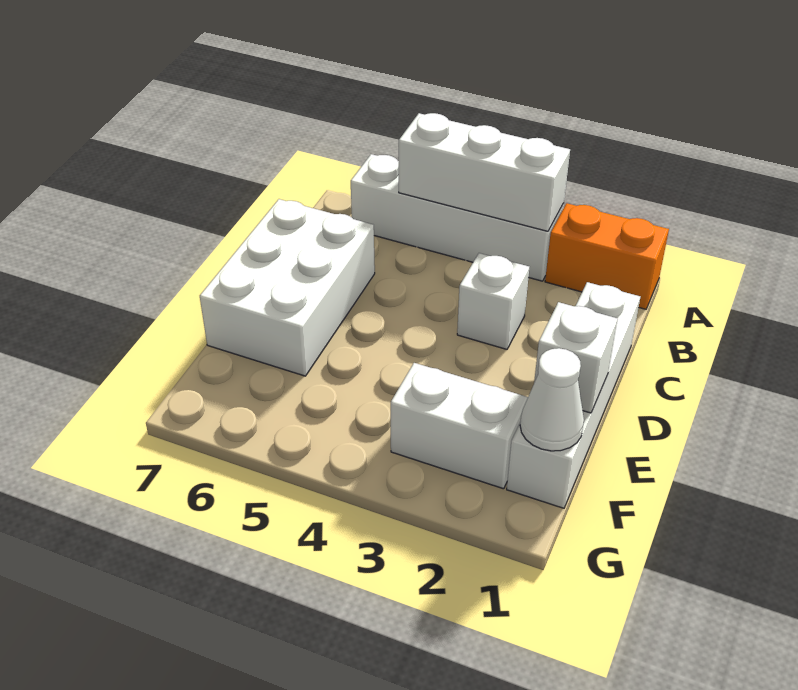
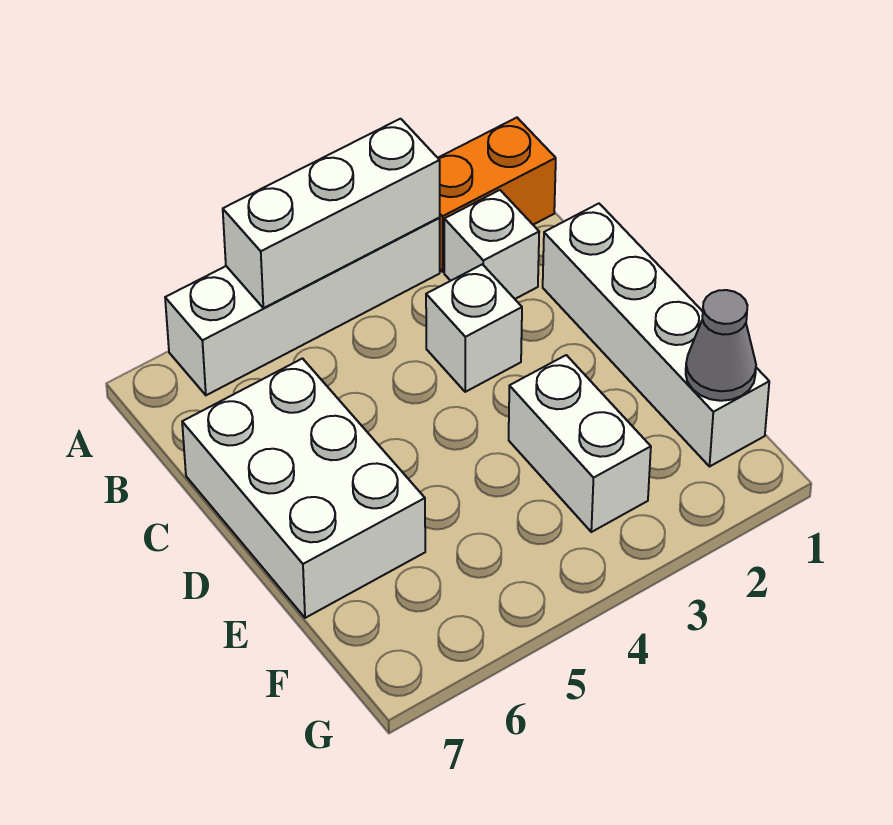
white 1x1 brick [534,302,617,413] -> white 1x1 brick moved to [444,190,539,299]
white 1x1 cone [520,348,584,451] -> grey 1x1 cone [686,290,756,401]
white 1x2 brick [391,363,528,489] -> white 1x2 brick turned to [509,355,651,532]

